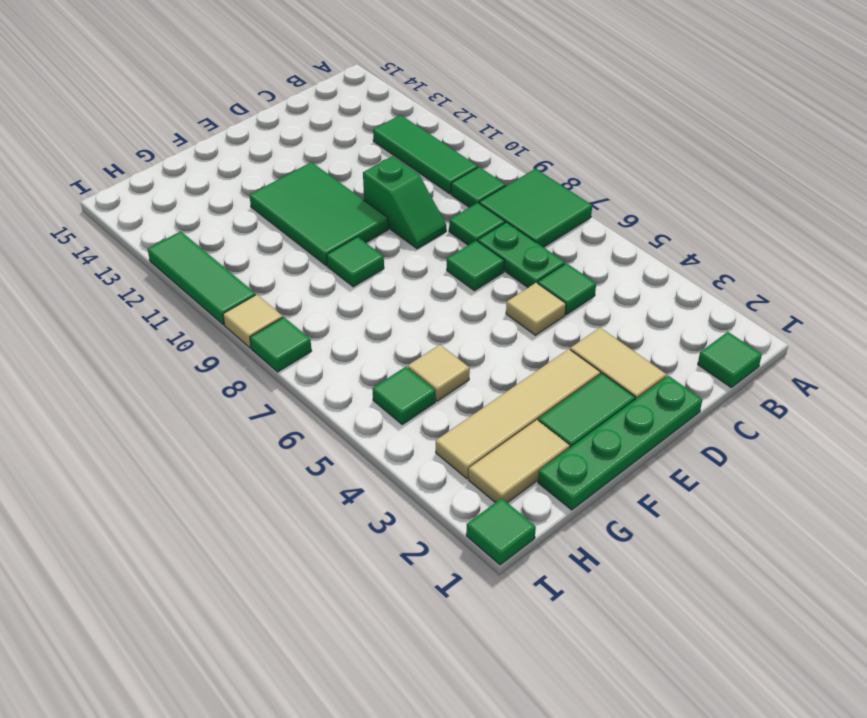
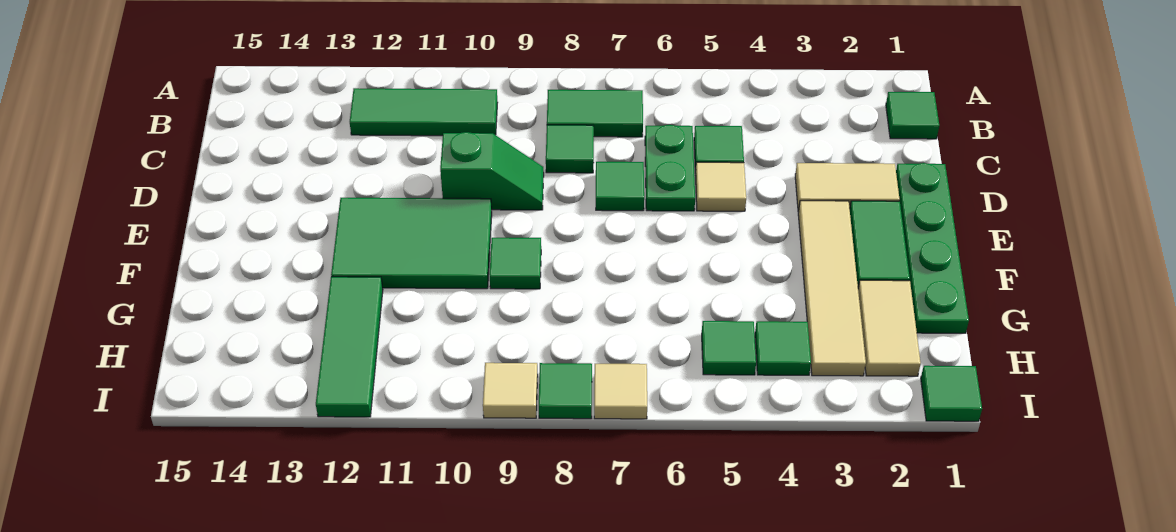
green 2x2 tile [479,169,592,247] -> green 1x2 tile [547,90,643,137]
green 1x1 tile [451,167,506,207] -> green 1x1 tile moved to [755,321,811,375]
green 1x2 plate [478,222,565,287] -> green 1x2 plate turned to [645,125,695,211]
tan 1x1 tile [408,345,470,401] -> tan 1x1 tile moved to [594,364,647,419]
green 1x3 tile [148,231,256,325] -> green 1x3 tile turned to [316,277,383,417]

